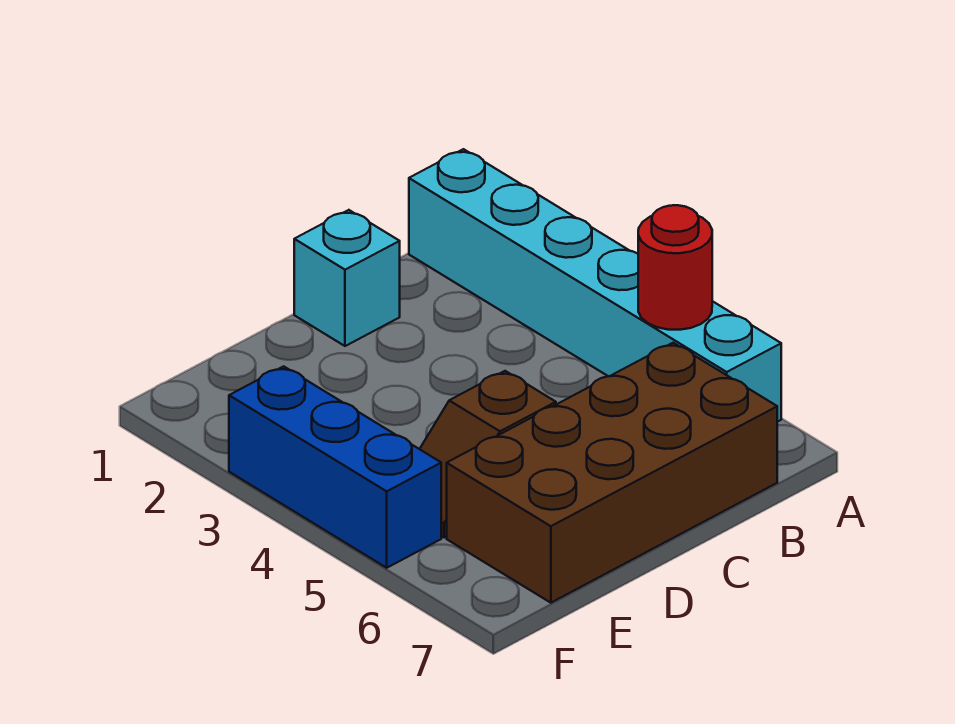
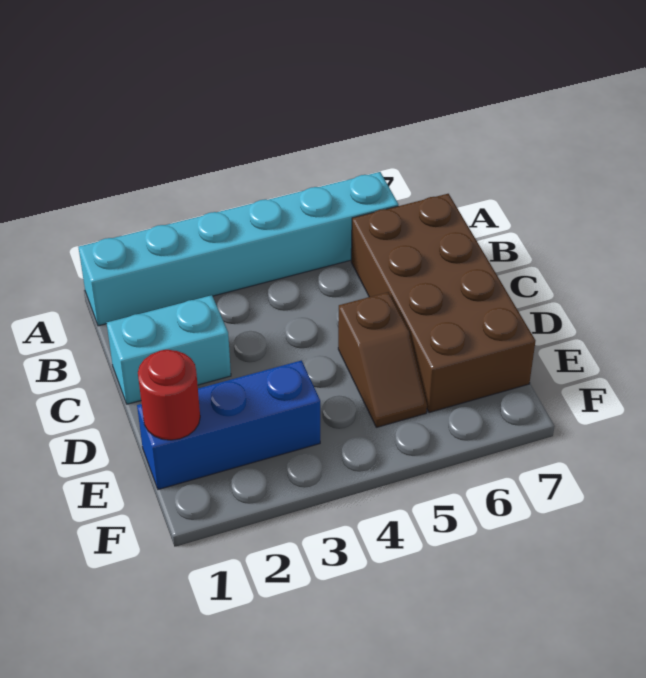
red 1x1 round brick [638,205,712,330] -> red 1x1 round brick moved to [138,350,200,440]
cyan 1x1 brick [294,210,400,346] -> cyan 1x2 brick [107,295,231,404]
blue 1x3 brick [229,366,441,568] -> blue 1x3 brick moved to [137,360,320,490]

